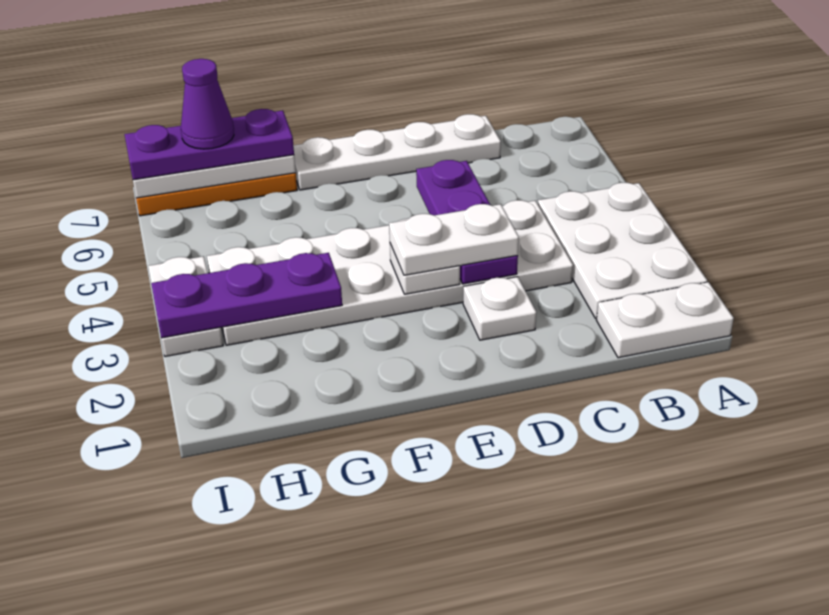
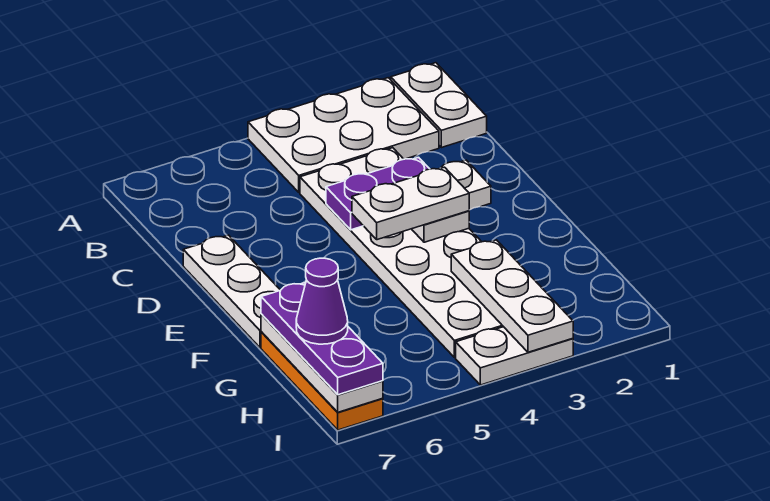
white 1x4 plate [293,114,501,190] -> white 1x3 plate [183,235,280,348]
purple 1x3 plate [416,160,518,284] -> purple 1x2 plate [326,157,429,230]
white 1x2 plate [389,204,519,275] -> white 1x2 plate turned to [352,167,469,240]
purple 1x3 plate [151,253,342,338] -> white 1x3 plate [451,240,573,352]

